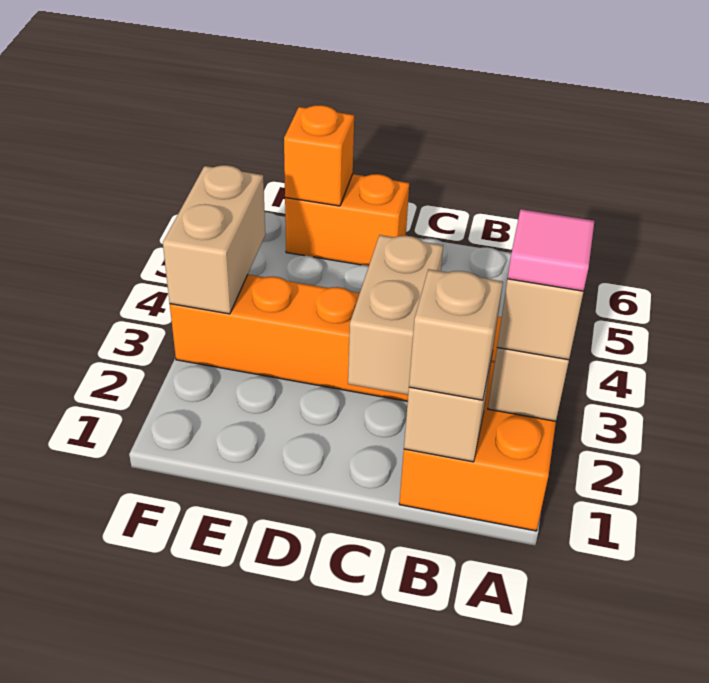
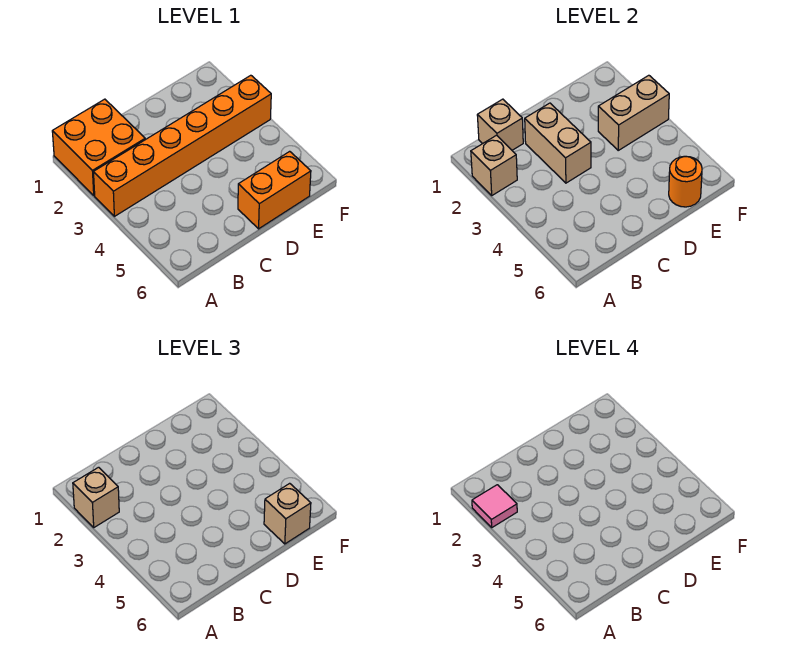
tan 1x1 brick [409,269,503,400] -> tan 1x1 brick moved to [264,483,311,544]
orange 1x1 brick [284,105,354,206] -> orange 1x1 round brick [669,156,702,207]
tan 1x2 brick [163,165,265,314] -> tan 1x2 brick turned to [598,75,669,150]

